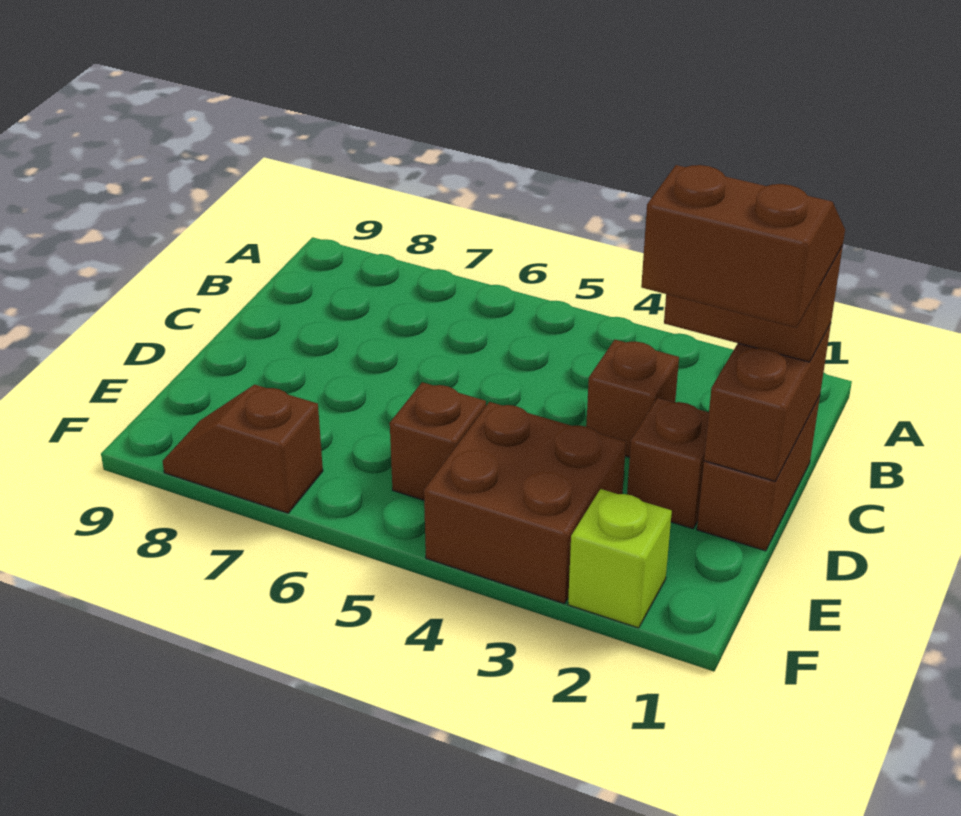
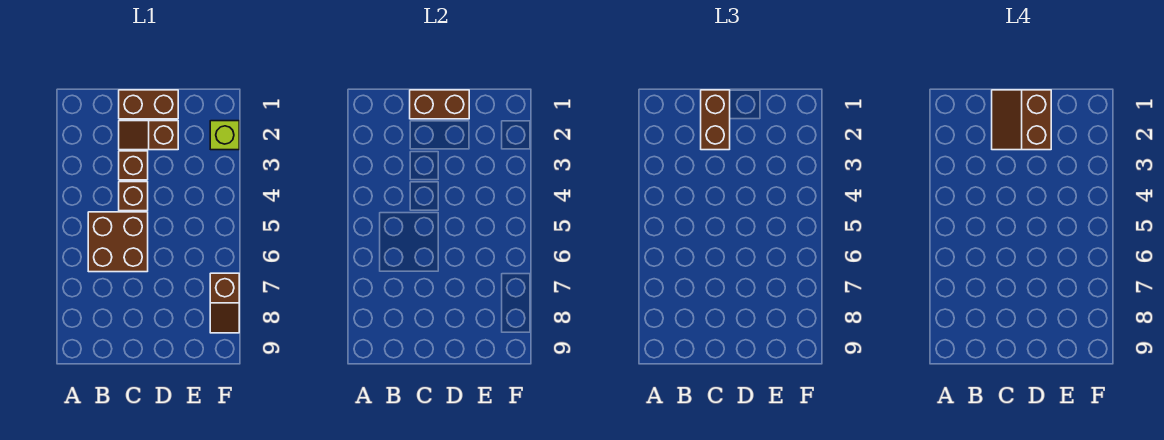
brown 2x2 brick [424,402,626,604] -> brown 2x2 brick moved to [88,212,148,272]
brown 1x1 brick [390,382,486,500] -> brown 1x1 brick moved to [119,182,148,211]

